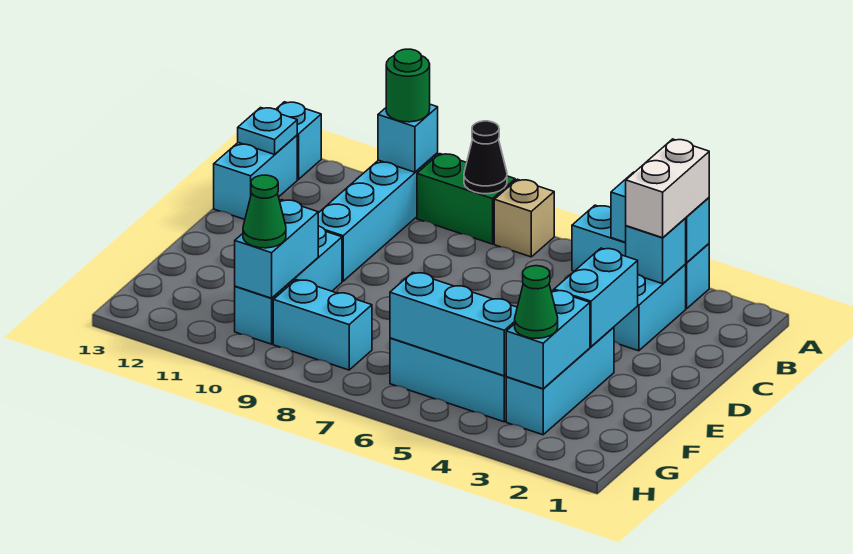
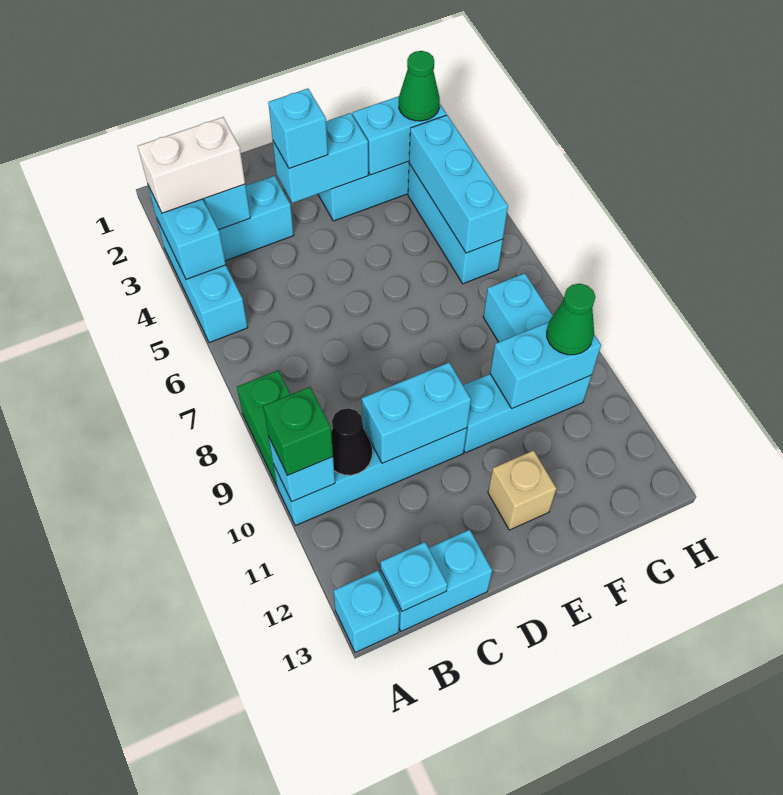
tan 1x1 brick [494,179,554,257] -> tan 1x1 brick moved to [488,450,556,530]
black 1x1 cone [464,121,507,194] -> black 1x1 cone moved to [331,408,372,475]
green 1x1 round brick [386,49,430,122] -> green 1x1 brick [263,387,333,475]
none -> cyan 1x2 brick [362,363,471,463]
none -> cyan 1x1 brick [268,89,328,169]

